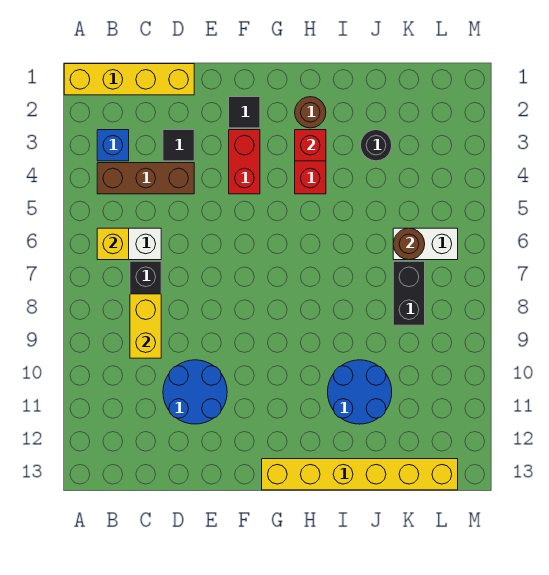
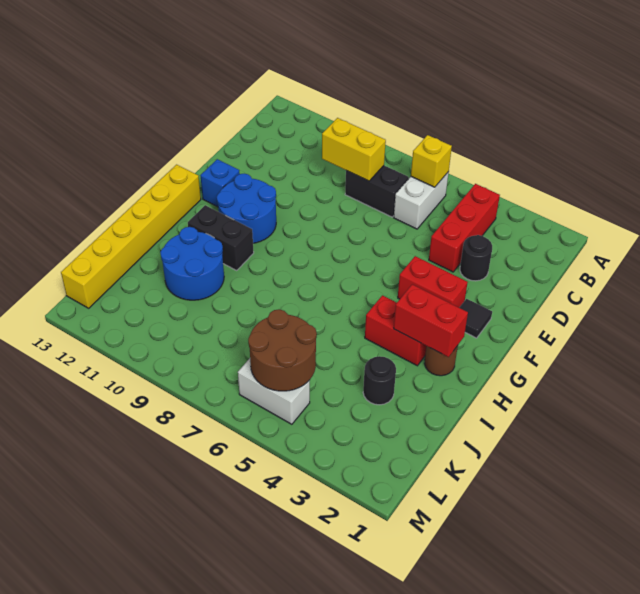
yellow 1x4 brick [64,64,194,95] -> none
blue 1x1 brick [97,130,129,161] -> blue 1x1 brick moved to [200,159,240,207]
brown 1x3 brick [97,163,194,194] -> red 1x3 brick [429,184,500,272]
black 1x1 tile [163,130,194,161] -> black 1x1 round brick [460,235,492,281]
blue 2x2 round brick [163,360,227,424] -> blue 2x2 round brick moved to [217,174,276,243]
red 1x1 brick [295,130,326,161] -> red 1x2 brick [394,284,468,357]
white 1x2 brick [393,228,458,260] -> white 1x2 brick turned to [238,358,310,424]
brown 1x1 round brick [393,228,425,260] -> brown 2x2 round brick [248,309,317,391]
black 1x2 brick [393,261,425,325] -> black 1x2 brick moved to [188,205,254,270]

